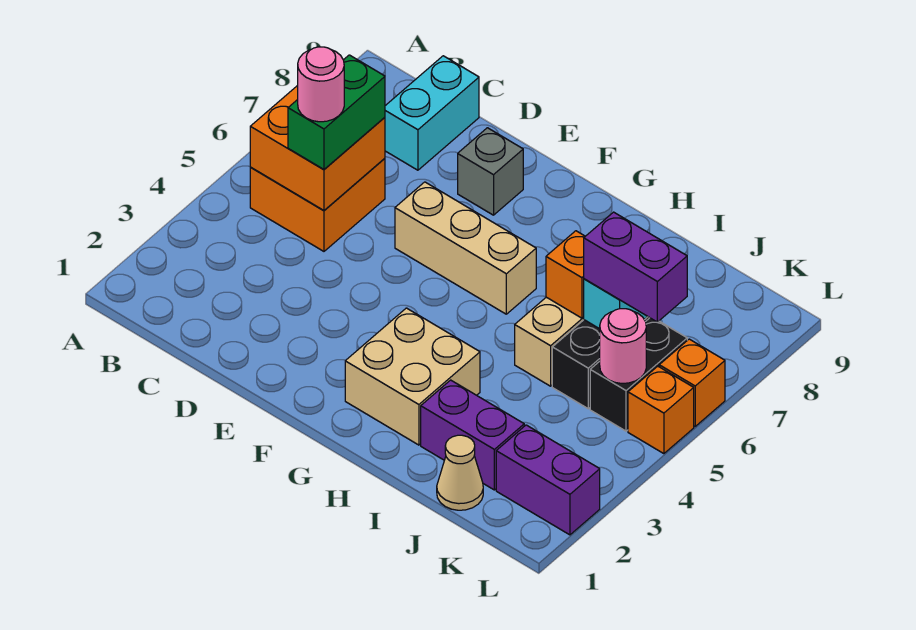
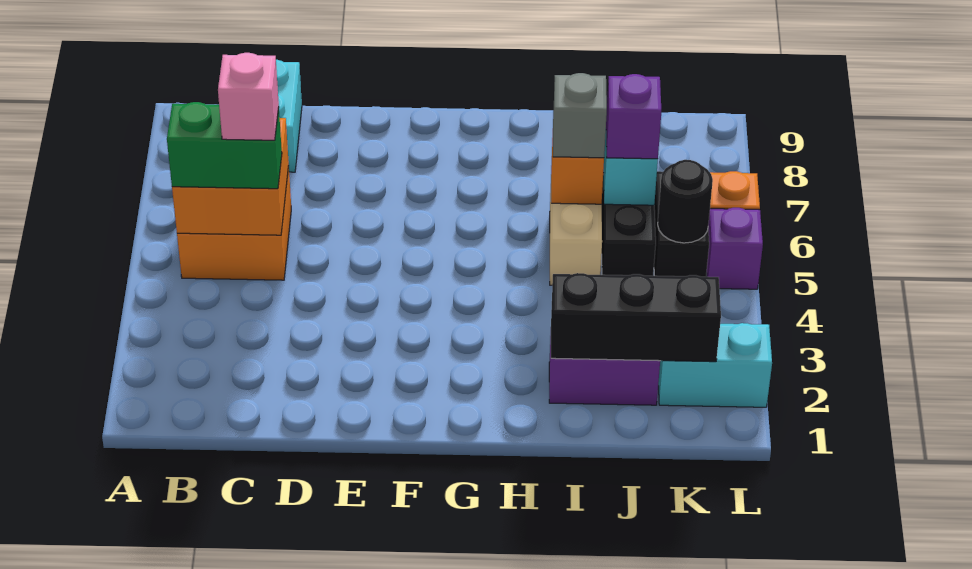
green 1x2 brick [288,55,385,170] -> green 1x2 brick turned to [167,102,282,189]
pink 1x1 round brick [298,47,344,122] -> pink 1x1 brick [218,53,279,140]
tan 1x3 brick [395,182,536,314] -> none
grey 1x1 brick [458,128,523,215] -> grey 1x1 brick moved to [553,73,607,158]
tan 2x2 brick [345,308,480,445] -> none
none -> black 1x3 brick [551,273,721,362]
tan 1x1 cone [437,435,483,510] -> none
purple 1x2 brick [584,212,687,322] -> purple 1x1 brick [606,74,661,159]
purple 1x2 brick [496,425,600,535] -> cyan 1x2 brick [658,323,772,407]
pink 1x1 round brick [600,309,646,383] -> black 1x1 round brick [658,160,713,243]
orange 1x1 brick [628,366,694,454] -> purple 1x1 brick [707,208,763,289]

